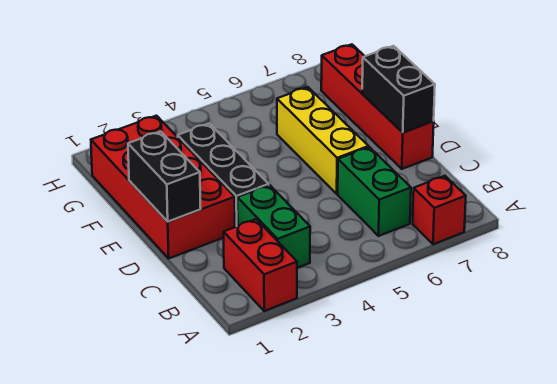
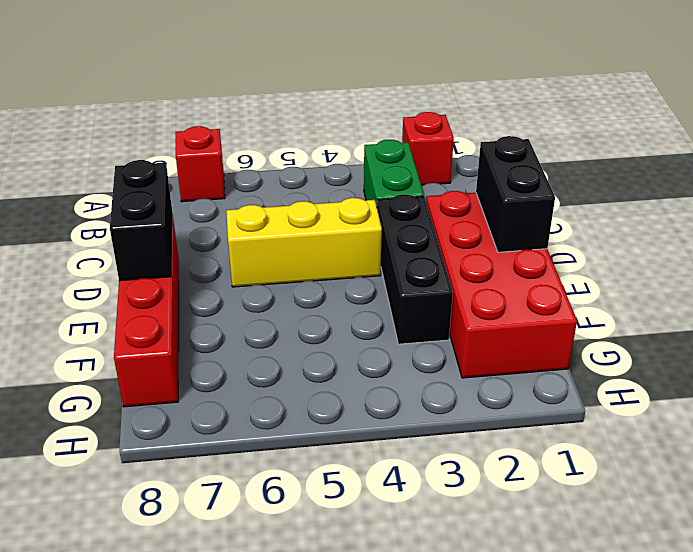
red 1x2 brick [224,219,297,311] -> red 1x1 brick [402,112,454,185]
green 1x2 brick [338,147,411,236] -> none
yellow 1x3 brick [277,87,369,194] -> yellow 1x3 brick turned to [226,198,382,287]

